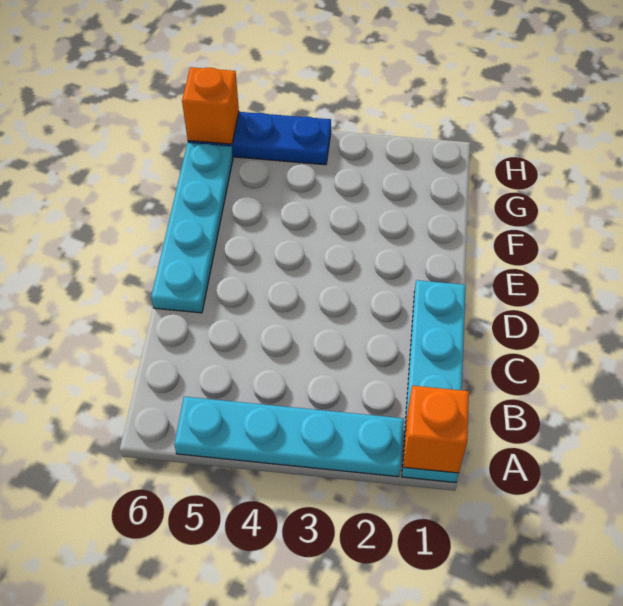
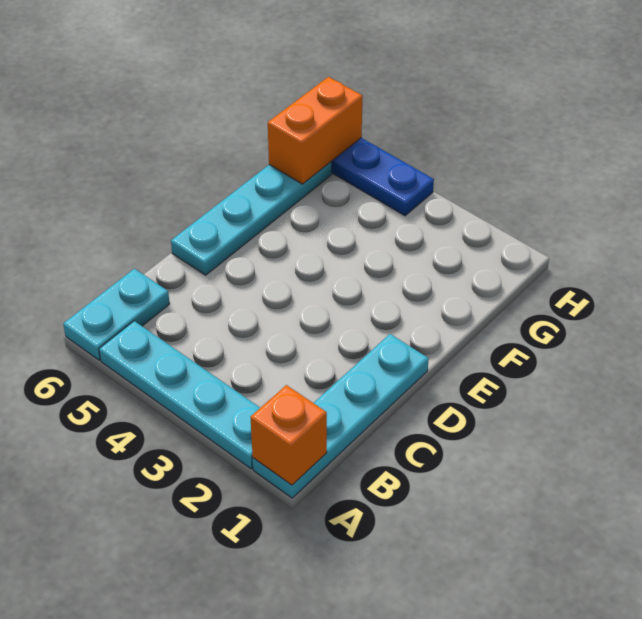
none -> cyan 1x2 plate [63,269,170,360]
orange 1x1 brick [182,67,239,144] -> orange 1x2 brick [268,77,363,184]

